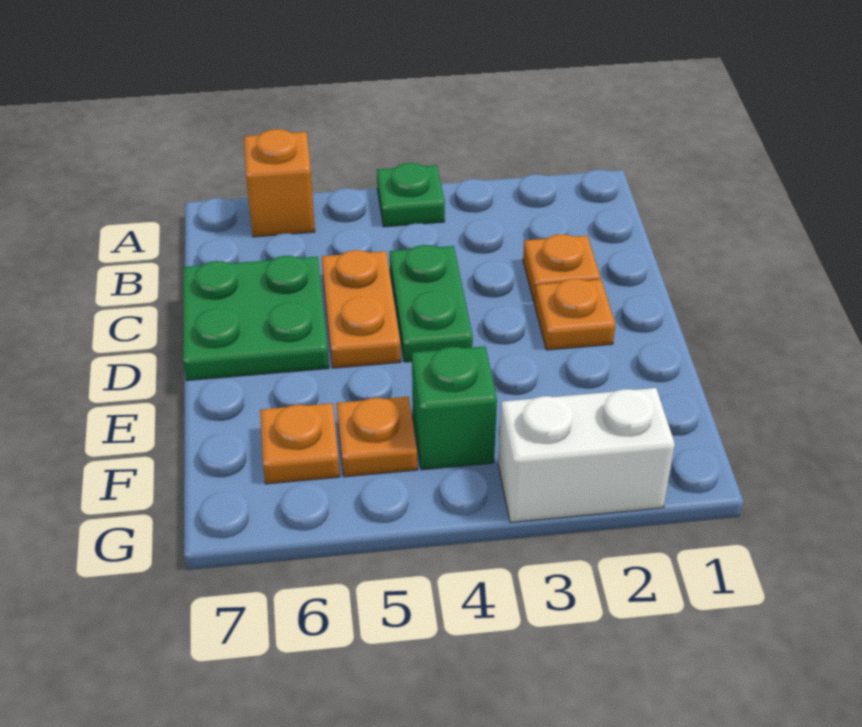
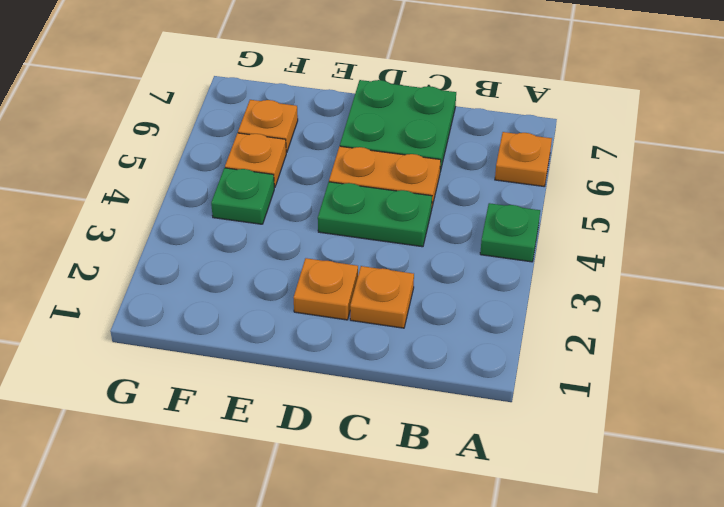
orange 1x1 brick [244,129,315,237] -> orange 1x1 plate [495,132,552,187]
green 1x1 brick [412,346,497,470] -> green 1x1 plate [211,168,274,224]
white 1x2 brick [498,388,675,522] -> none

